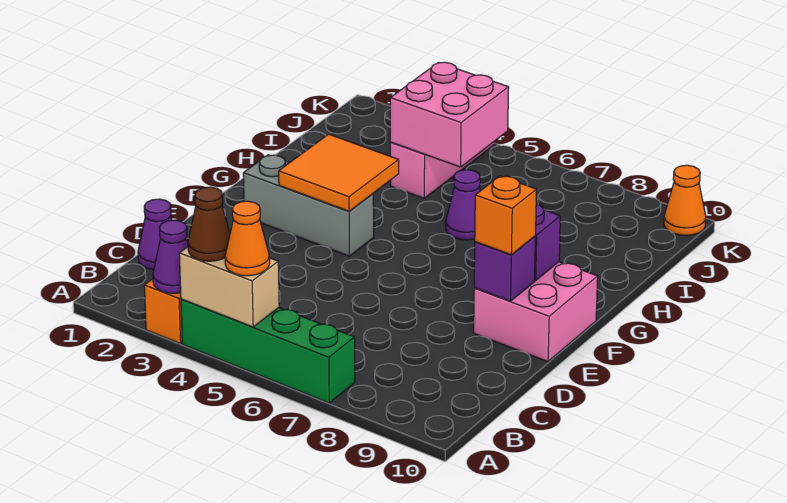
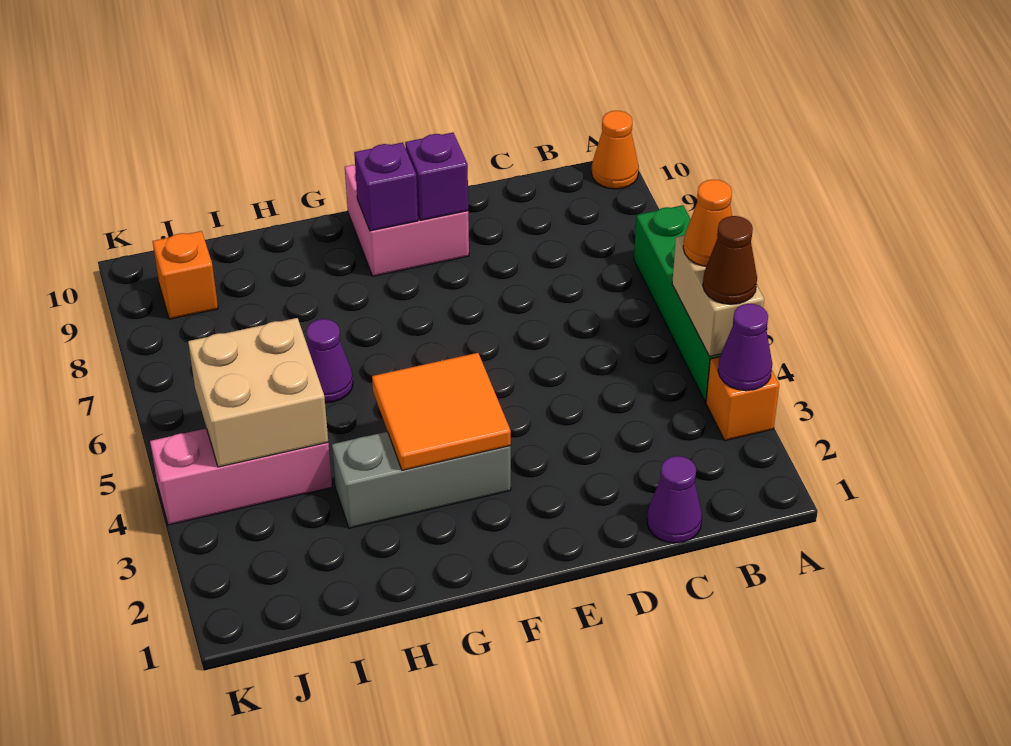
orange 1x1 brick [475,176,537,255] -> orange 1x1 brick moved to [153,231,218,319]
grey 1x3 brick [243,155,374,256] -> grey 1x3 brick turned to [332,432,511,528]
pink 2x2 brick [390,62,509,167] -> tan 2x2 brick [188,318,328,467]
orange 1x1 cone [664,165,706,235] -> orange 1x1 cone moved to [591,111,639,189]

